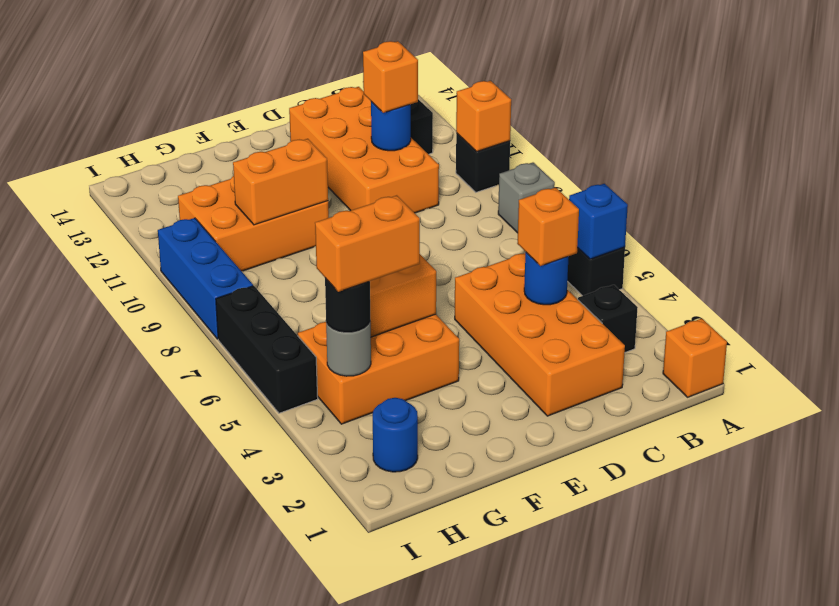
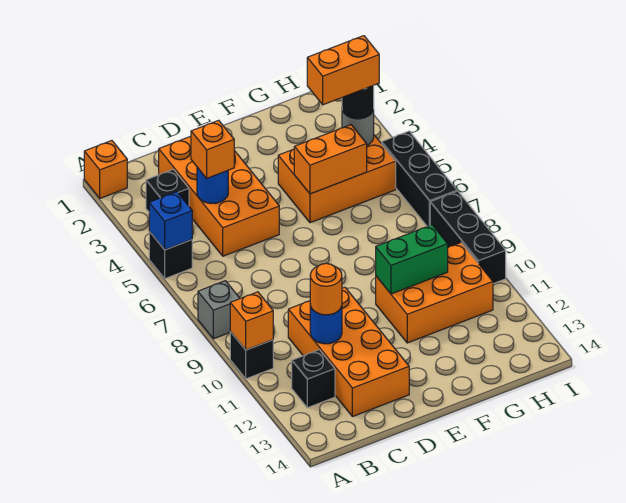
orange 1x1 brick [363,41,418,113] -> orange 1x1 round brick [310,263,342,315]
orange 1x2 brick [233,139,328,225] -> green 1x2 brick [376,225,448,294]
blue 1x1 round brick [373,398,418,472] -> none
blue 1x3 brick [158,218,253,339] -> black 1x3 brick [430,191,506,284]

